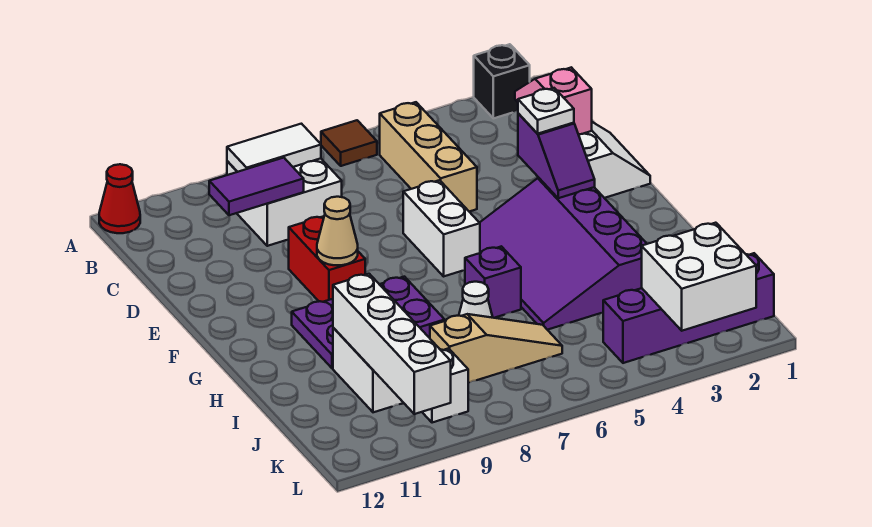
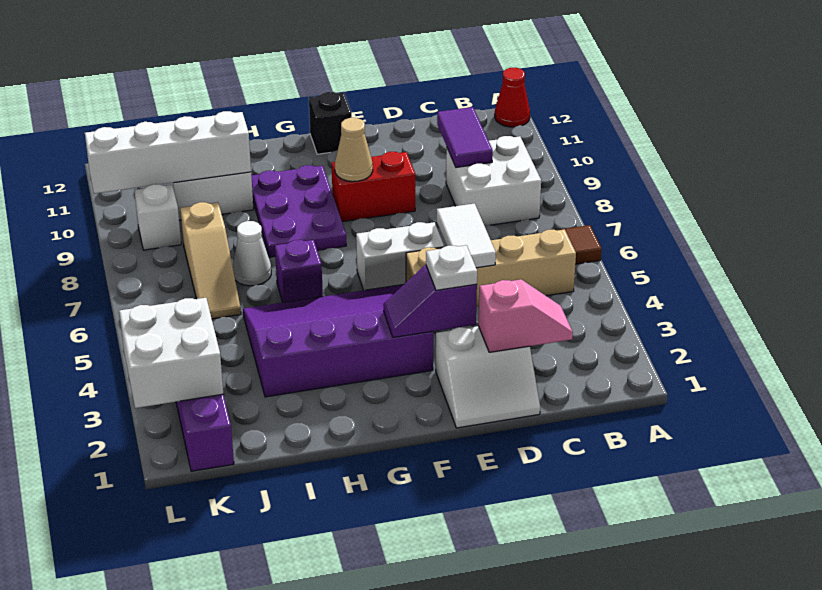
black 1x1 brick [474,44,530,118] -> black 1x1 brick moved to [309,92,352,154]
tan 1x3 brick [380,102,477,212] -> tan 1x4 brick [406,230,576,306]
white 1x2 tile [227,124,321,172] -> white 1x2 tile moved to [437,203,496,268]

